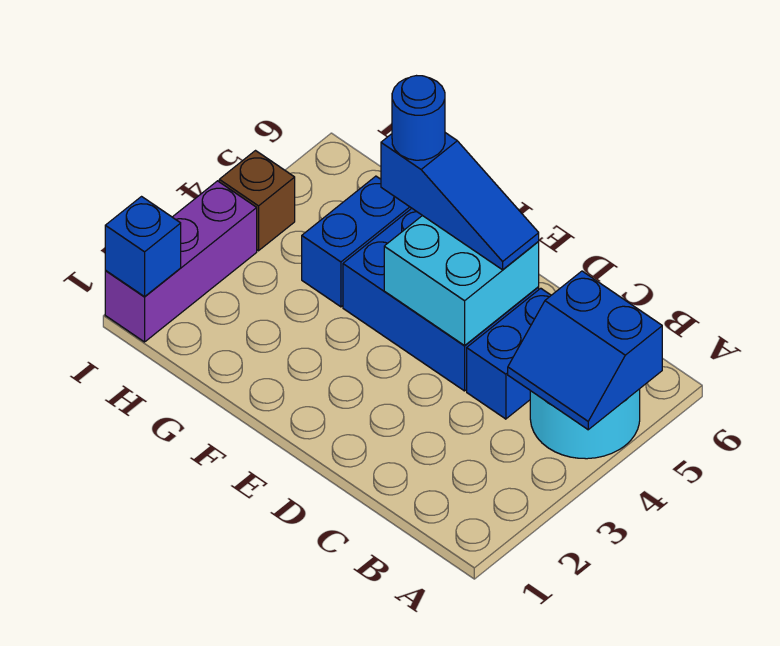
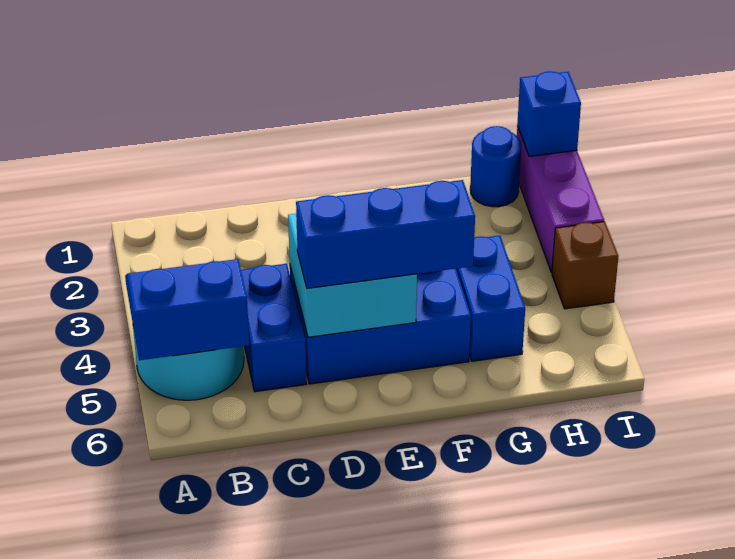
blue 1x3 slope [381,133,539,270] -> blue 1x3 brick [296,180,475,288]
blue 1x1 round brick [392,76,445,160] -> blue 1x1 round brick moved to [470,126,521,207]

